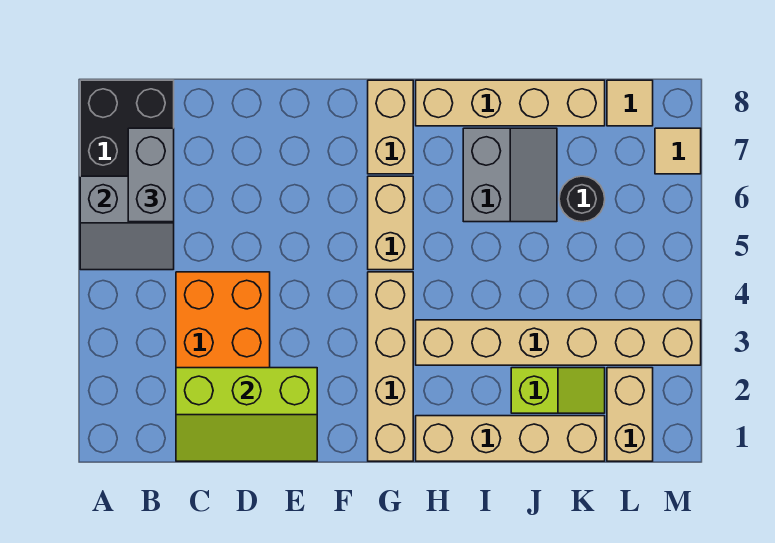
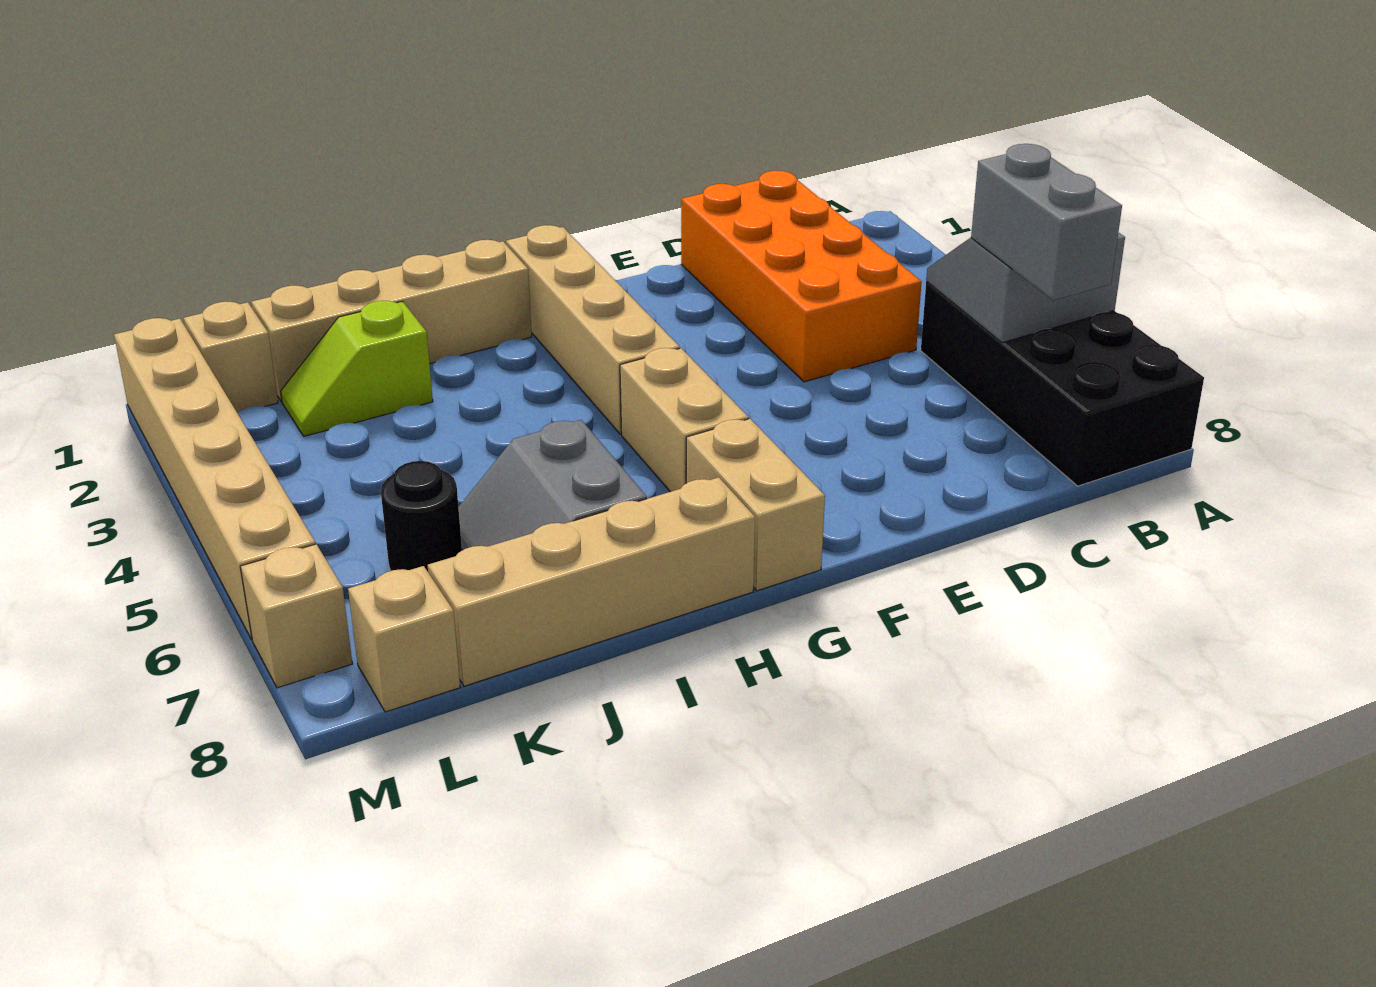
lime 2x3 slope [176,368,317,461] -> none
tan 1x6 brick [416,320,701,365] -> tan 1x6 brick turned to [114,318,315,640]
tan 1x2 brick [607,368,653,461] -> tan 1x1 brick [184,302,278,413]
tan 1x1 tile [607,80,653,126] -> tan 1x1 brick [348,566,460,712]
tan 1x1 tile [655,128,701,174] -> tan 1x1 brick [240,544,352,688]

